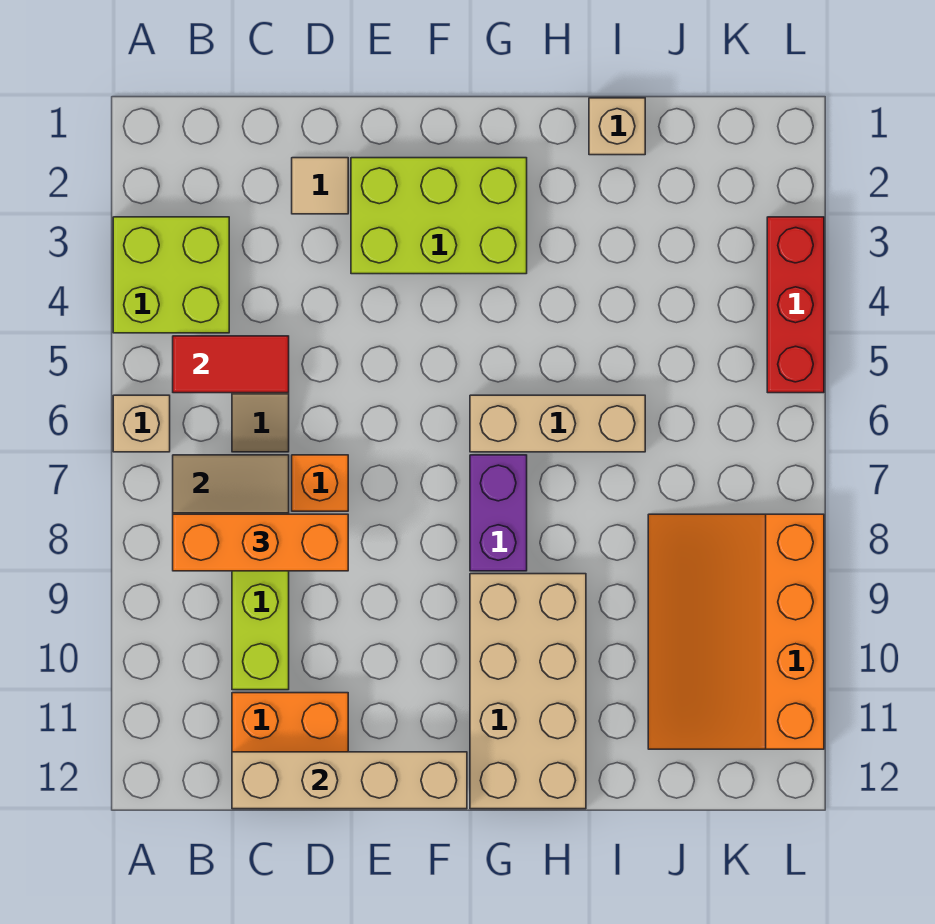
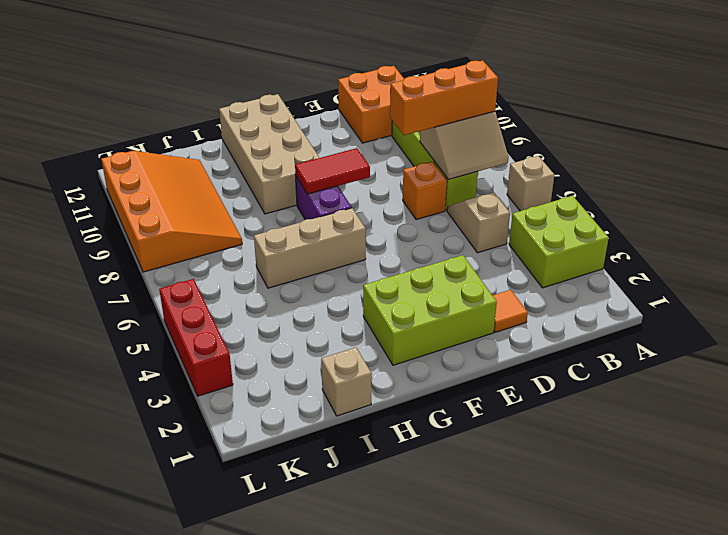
red 1x2 tile [173,336,289,393] -> red 1x2 tile moved to [295,148,370,194]
tan 1x4 brick [232,752,467,809] -> none
tan 1x1 tile [292,158,348,214] -> orange 1x1 tile [492,290,528,332]

